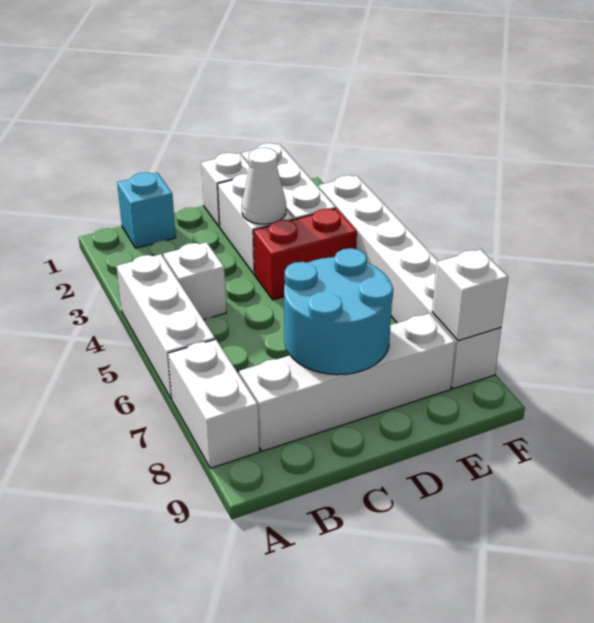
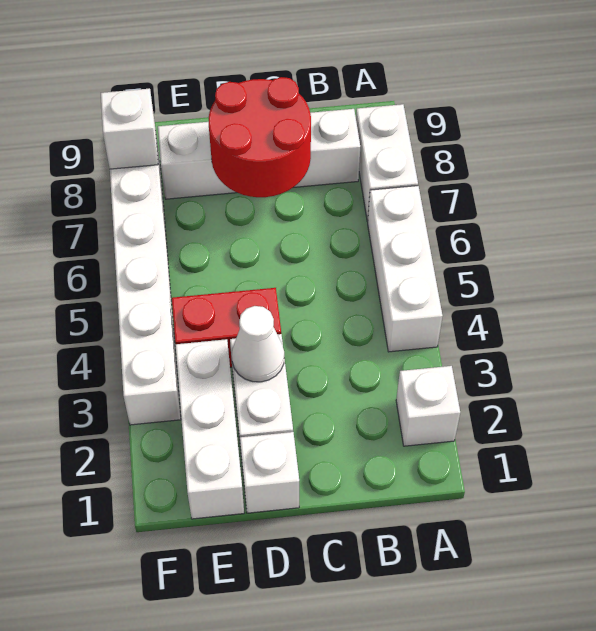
cyan 1x1 brick [117,172,176,248] -> none
white 1x1 brick [163,242,226,320] -> white 1x1 brick moved to [396,366,460,446]
cyan 2x2 round brick [284,248,393,375] -> red 2x2 round brick [209,77,311,197]

